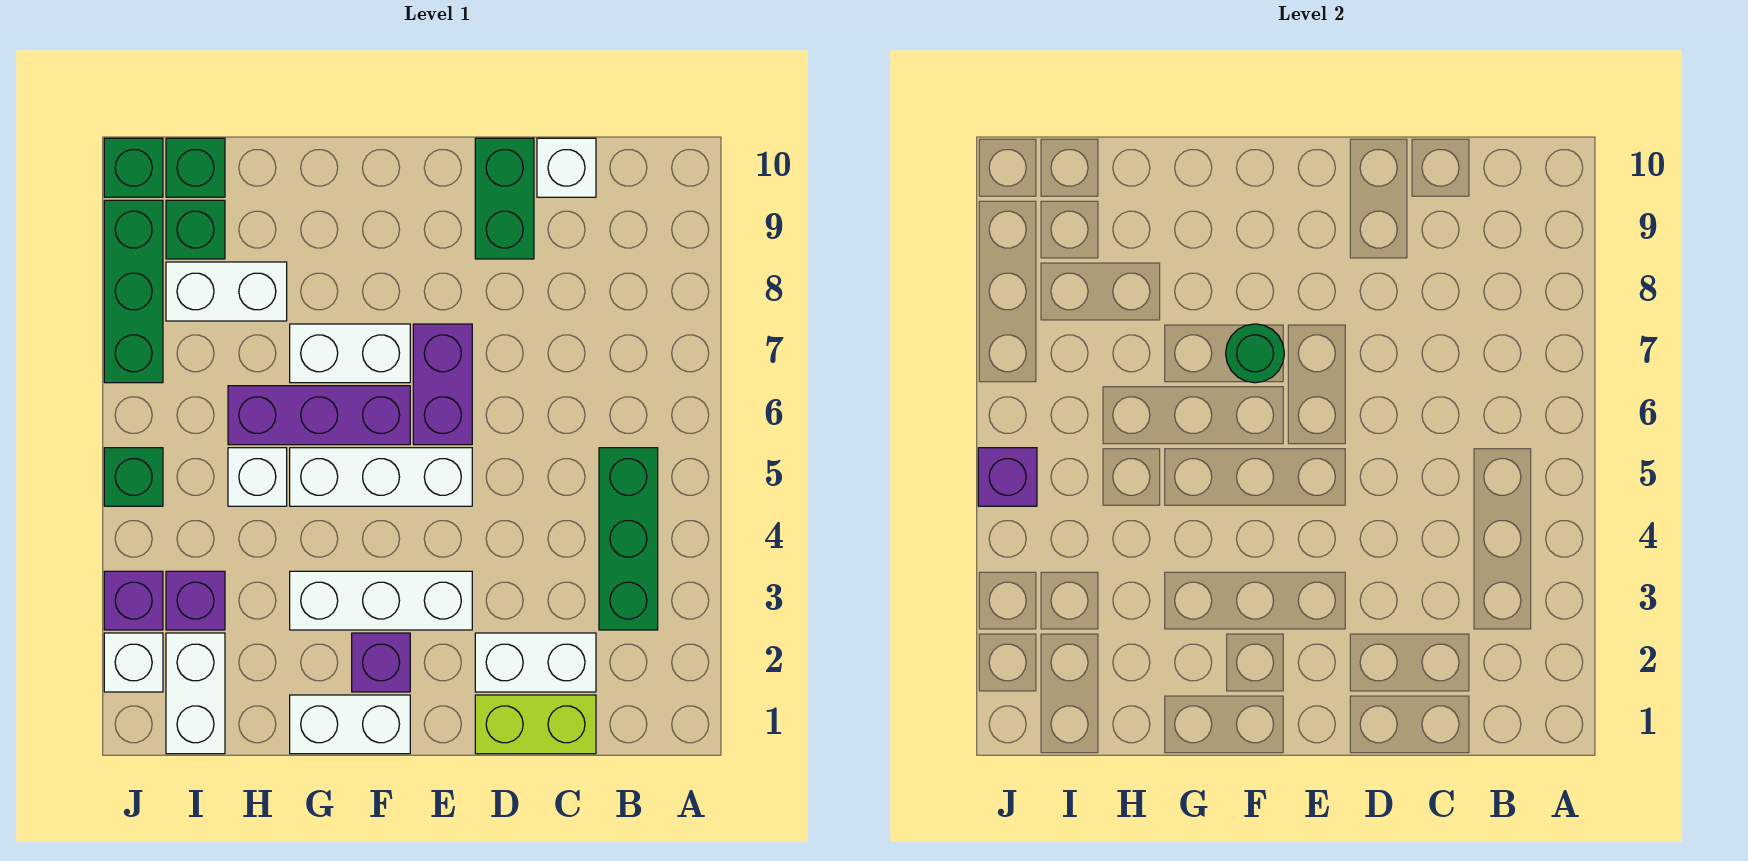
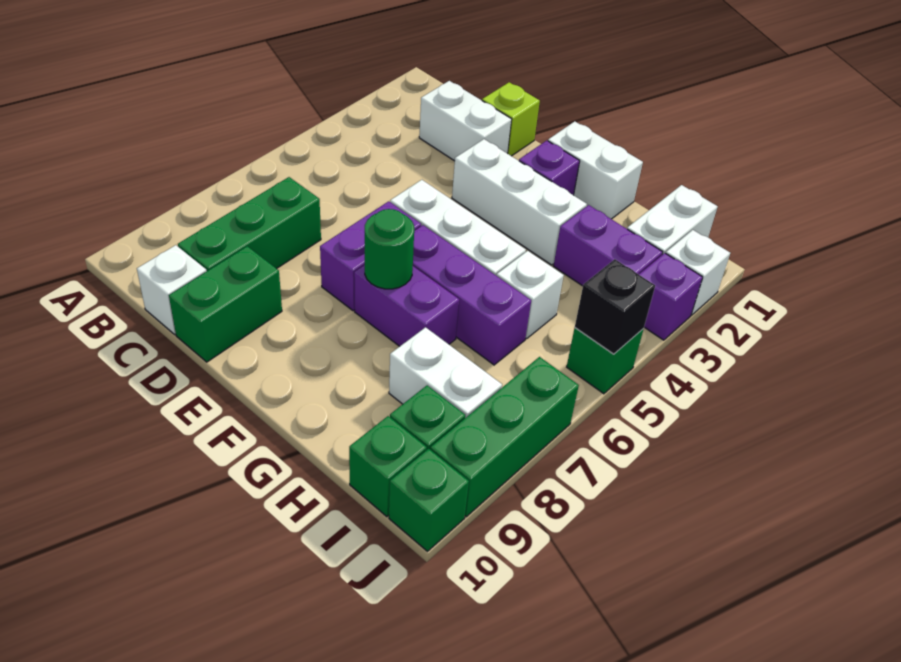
green 1x3 brick [599,448,658,630] -> green 1x3 brick moved to [178,177,321,271]
lime 1x2 brick [475,695,596,754] -> lime 1x1 brick [482,82,540,156]
white 1x2 brick [290,324,410,383] -> purple 1x2 brick [354,265,459,346]
purple 1x1 brick [166,571,225,630] -> purple 1x2 brick [554,205,663,286]
purple 1x1 brick [978,448,1037,506] -> black 1x1 brick [575,259,655,354]

